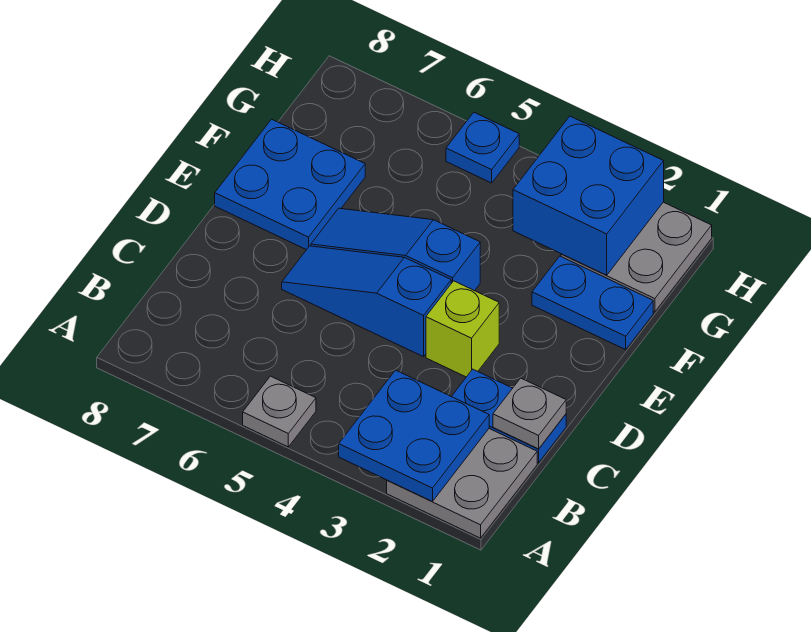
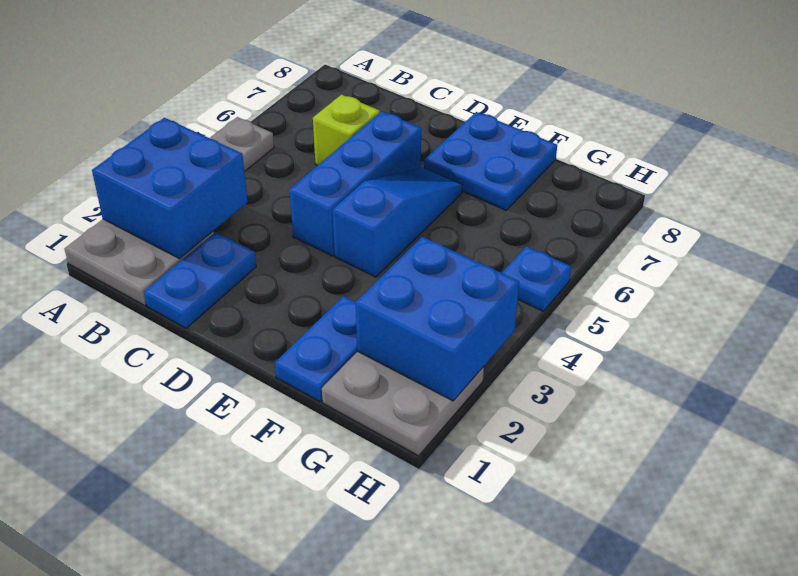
blue 2x2 plate [339,370,489,502] -> blue 2x2 brick [92,118,248,258]
grey 1x1 plate [493,378,566,449] -> none
lime 1x1 brick [426,281,499,377] -> lime 1x1 brick moved to [313,95,380,166]
blue 1x3 slope [282,246,451,357] -> blue 1x3 brick [290,111,421,256]

